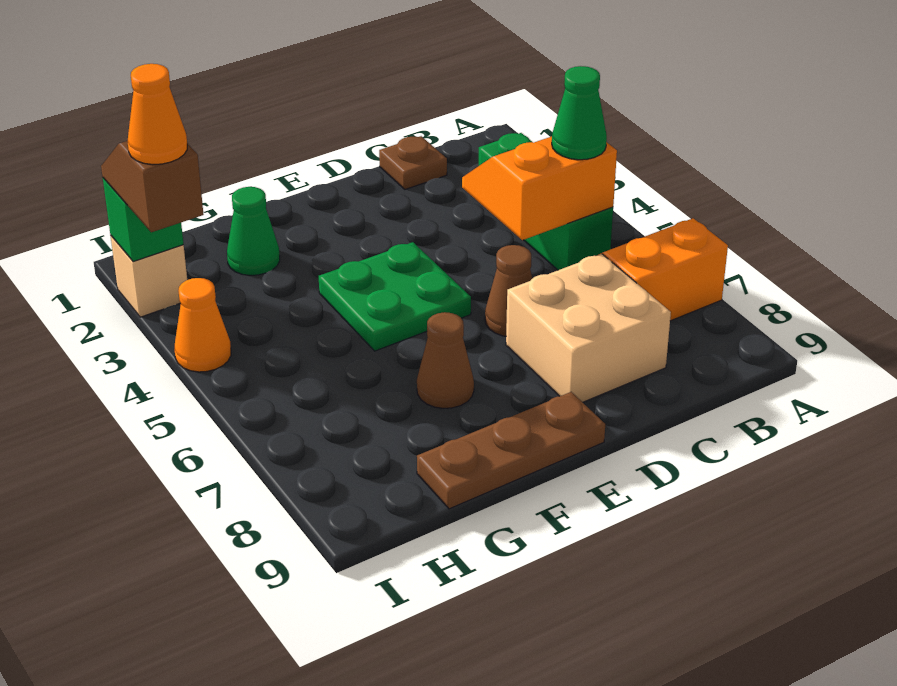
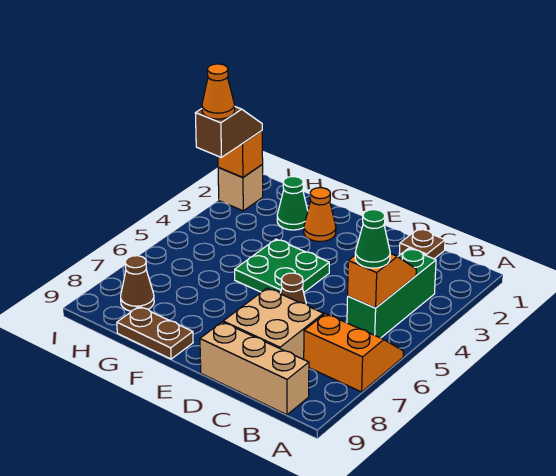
orange 2x2 slope [462,136,617,240] -> orange 1x2 slope [348,254,416,308]
none -> tan 1x3 brick [200,322,309,415]
brown 1x3 plate [417,392,605,509] -> brown 1x2 plate [117,306,193,359]
brown 1x1 cone [417,312,474,408] -> brown 1x1 cone moved to [121,256,154,311]
green 1x1 brick [103,178,184,262] -> orange 1x1 brick [218,131,263,178]
orange 1x1 cone [174,278,231,372] -> orange 1x1 cone moved to [304,188,336,242]

